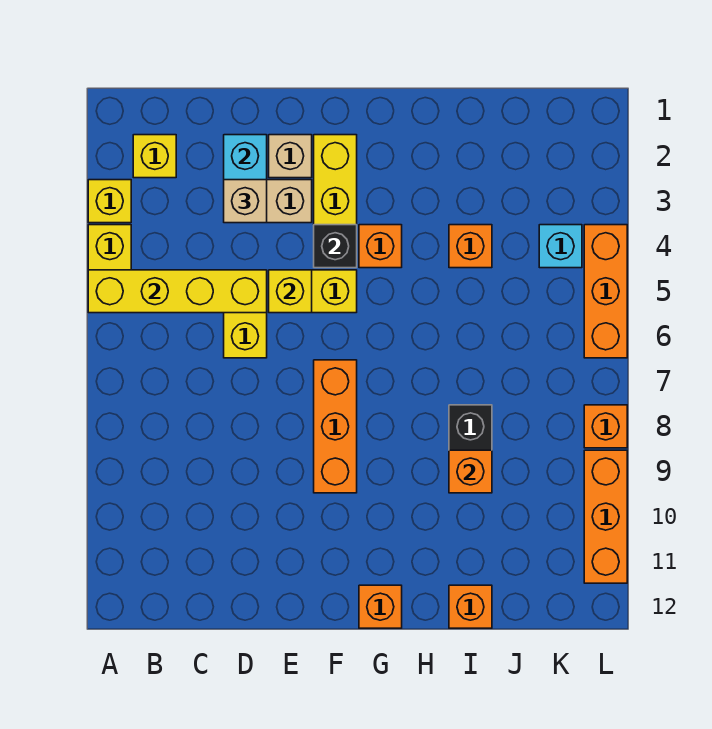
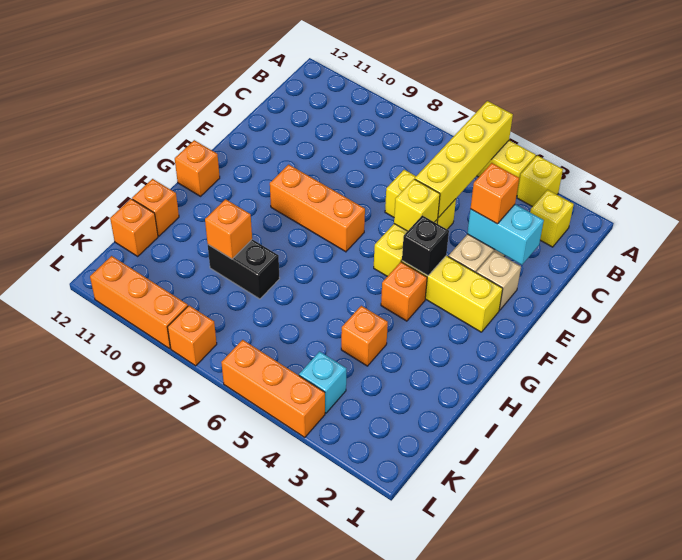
tan 1x1 brick [224,180,267,223] -> orange 1x1 brick [470,163,519,224]
none -> orange 1x1 brick [110,199,158,256]

